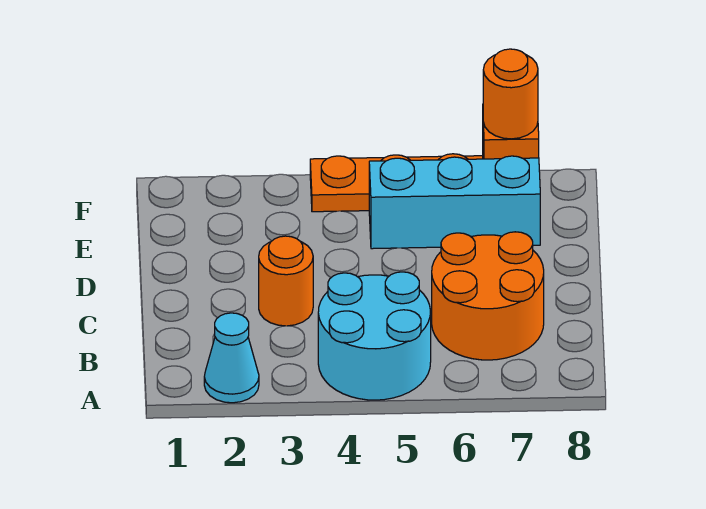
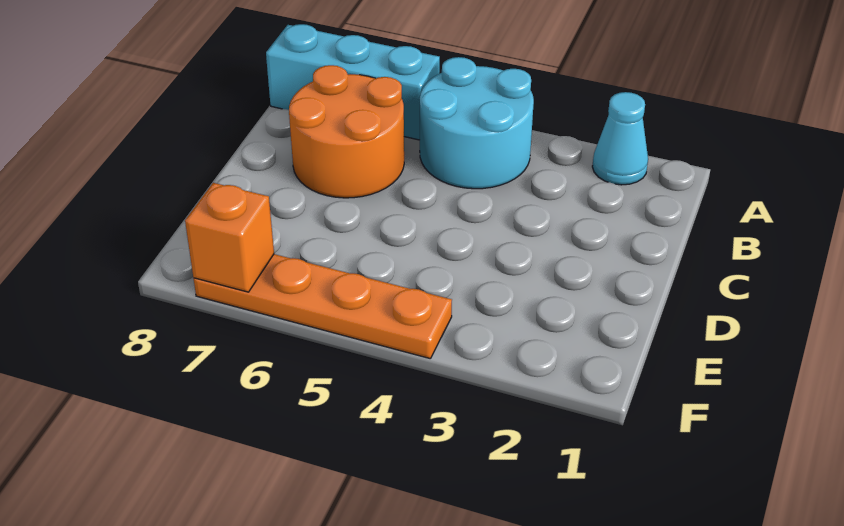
orange 1x1 round brick [259,236,313,326] -> none
cyan 1x3 brick [369,156,540,249] -> cyan 1x3 brick moved to [266,24,440,140]
orange 1x1 round brick [483,49,538,139] -> none

